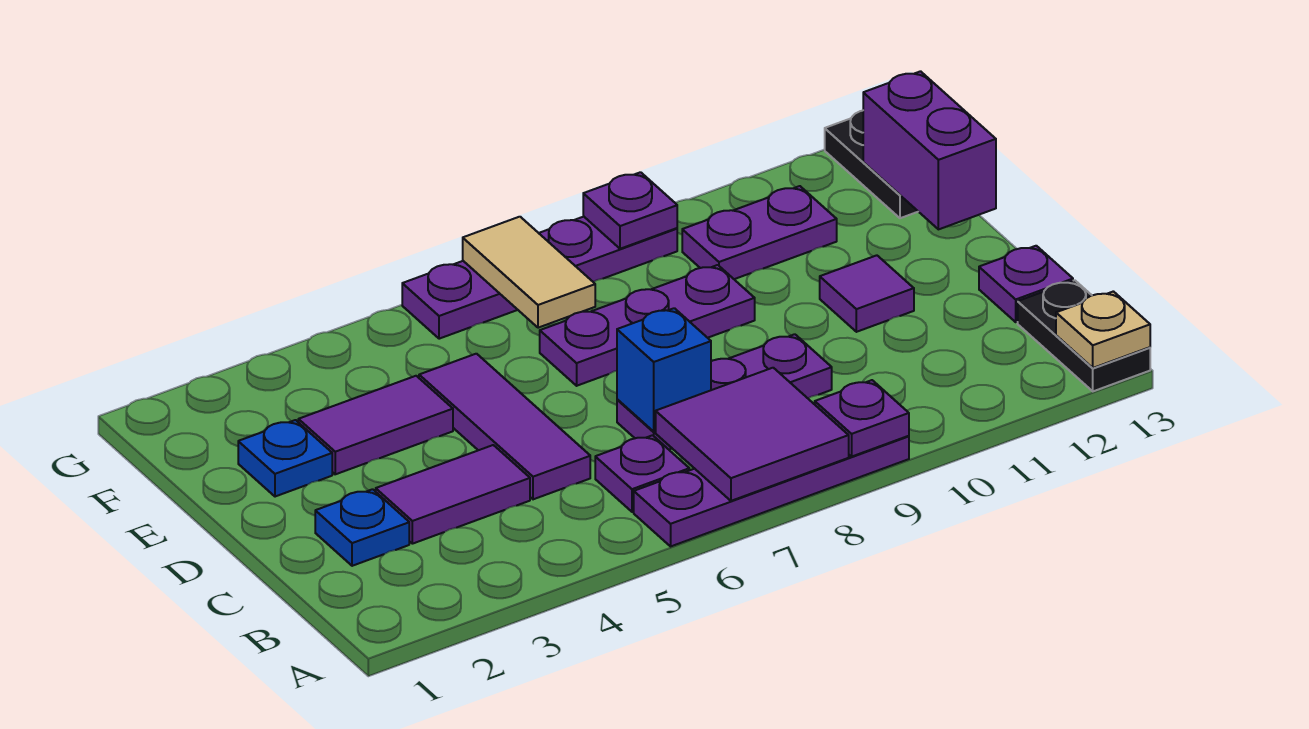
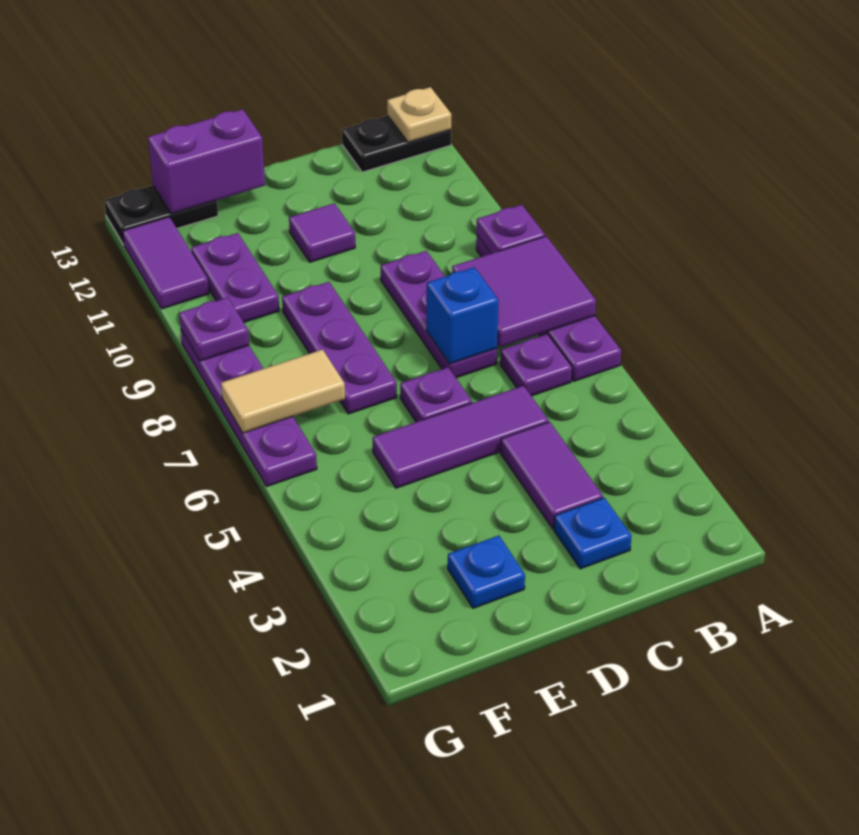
purple 1x1 plate [979,246,1073,322] -> purple 1x1 plate moved to [400,367,472,422]
purple 1x2 tile [298,376,453,474] -> purple 1x2 tile moved to [123,217,209,309]

